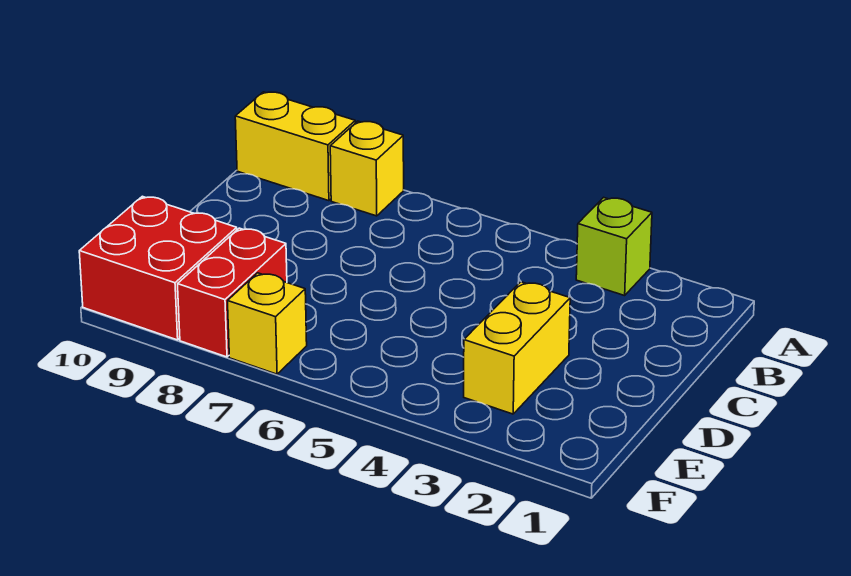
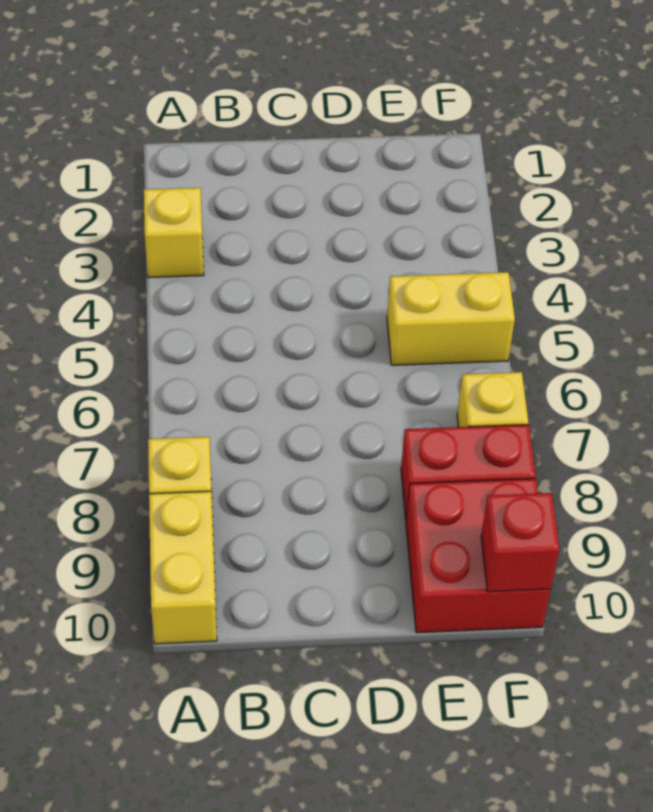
lime 1x1 brick [576,197,652,296] -> yellow 1x1 brick [144,188,204,278]
yellow 1x2 brick [464,282,570,414] -> yellow 1x2 brick moved to [387,272,515,365]
none -> red 1x1 brick [481,493,559,592]

